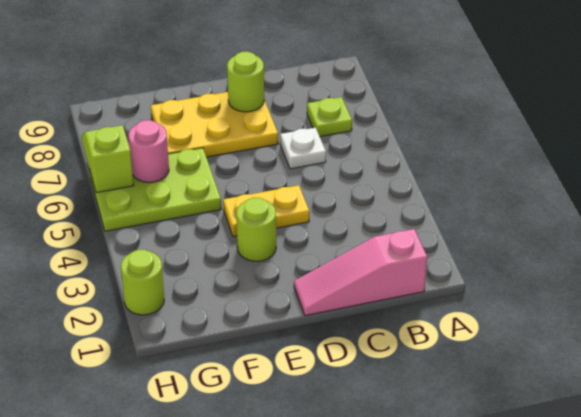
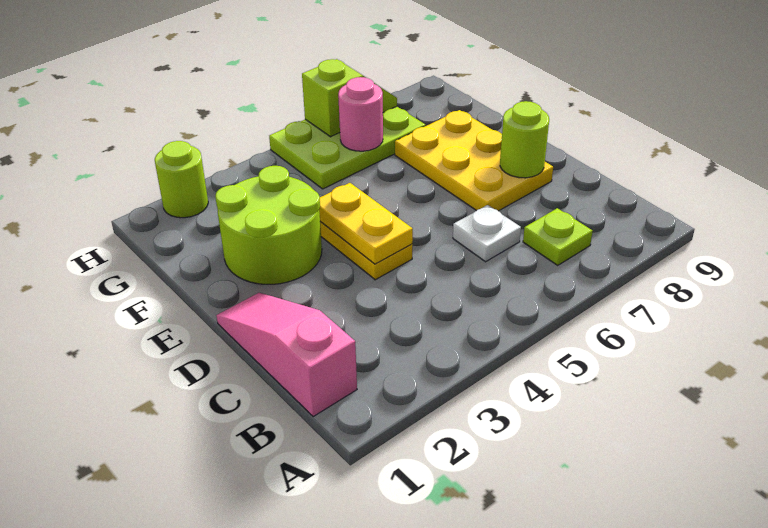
none -> yellow 1x2 plate [319,183,413,264]
lime 1x1 round brick [236,198,276,261] -> lime 2x2 round brick [215,166,322,284]
lime 2x3 plate [90,148,221,231] -> lime 2x3 plate turned to [269,106,426,189]

